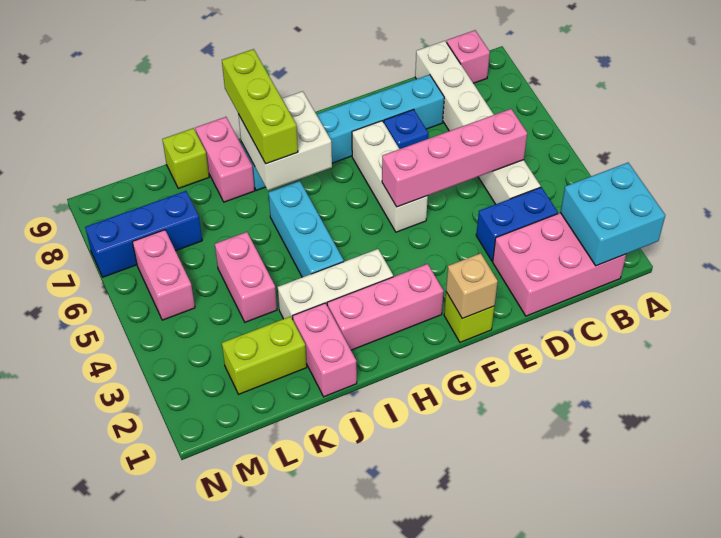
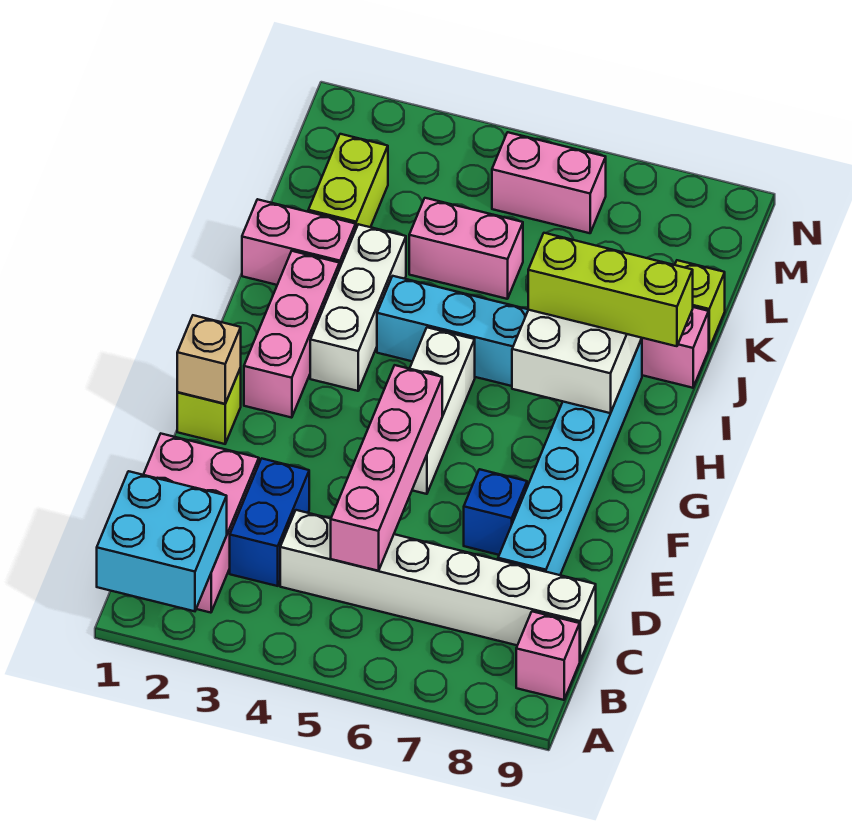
white 1x3 brick [352,121,428,232] -> white 1x3 brick turned to [410,327,475,494]
blue 1x3 brick [85,191,202,277] -> none

